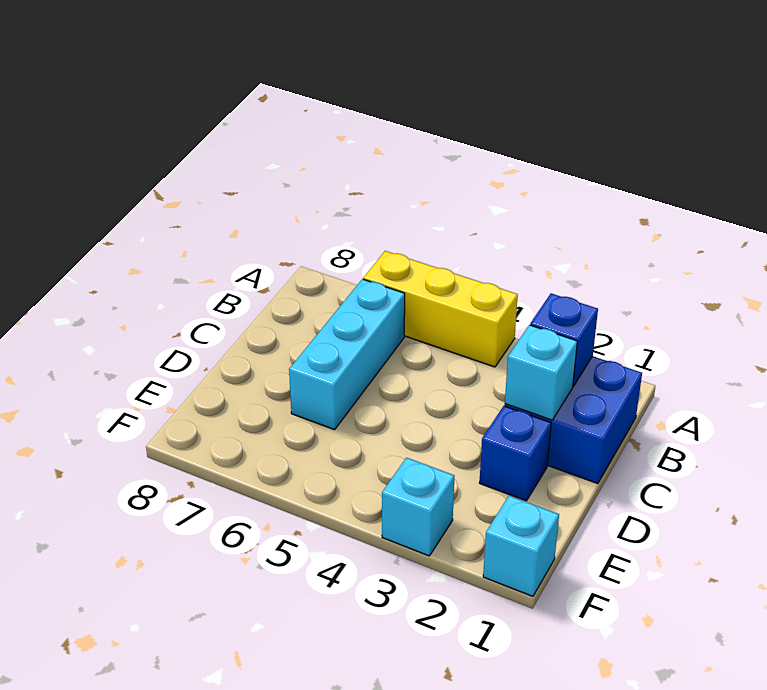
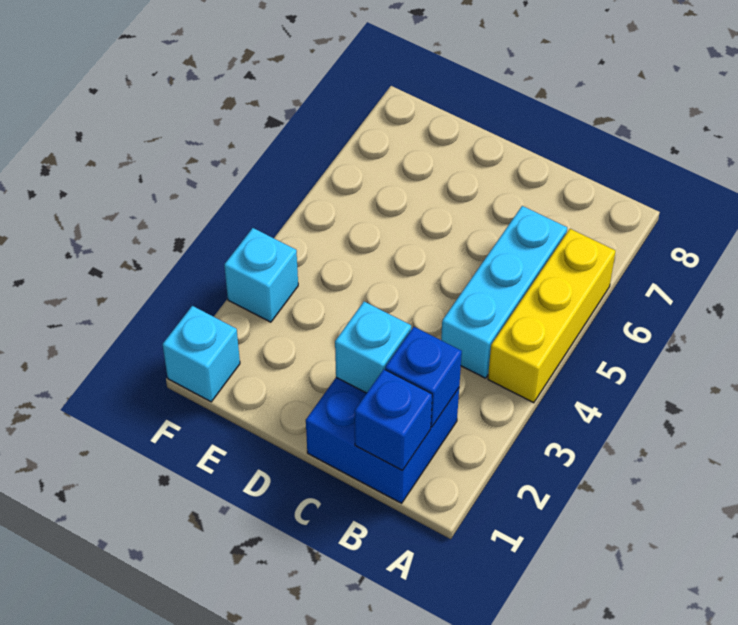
cyan 1x3 brick [289,279,405,430] -> cyan 1x3 brick turned to [441,206,567,378]
blue 1x1 brick [479,406,551,501] -> blue 1x1 brick moved to [355,369,432,471]

